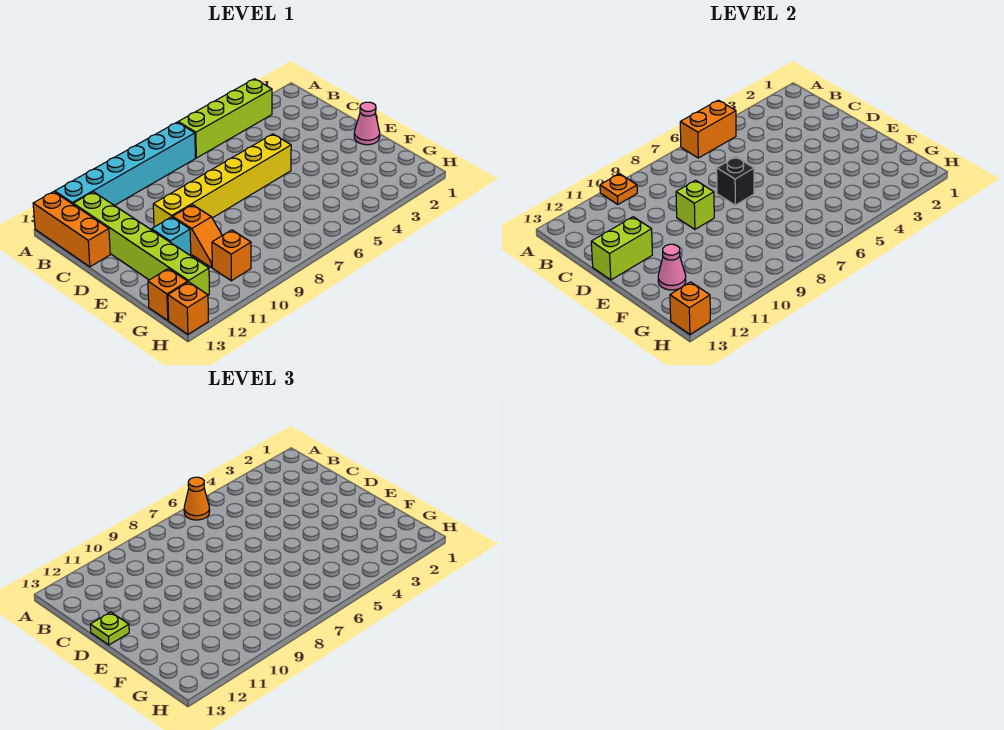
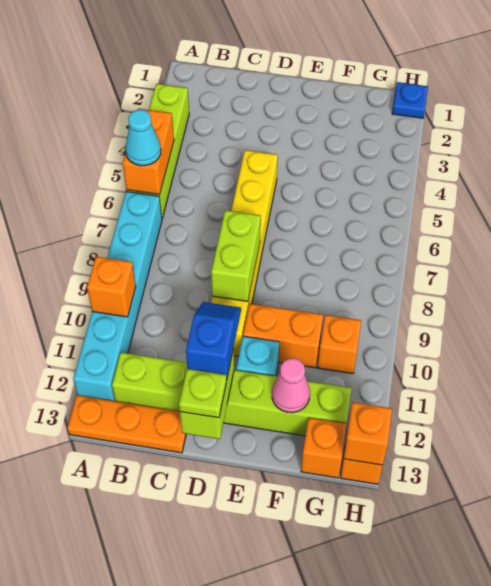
orange 1x1 cone [184,477,210,520] -> cyan 1x1 cone [125,110,161,166]
orange 1x1 plate [600,174,637,204] -> orange 1x1 brick [87,257,136,317]
orange 1x3 brick [33,192,110,267] -> orange 1x3 plate [68,395,186,453]
black 1x1 brick [717,157,754,205] -> none
lime 1x1 brick [676,180,714,229] -> lime 1x2 brick [211,210,261,301]
none -> blue 1x2 slope [186,302,241,380]
pink 1x1 cone [354,102,380,145] -> none
orange 1x2 slope [173,205,222,268] -> orange 1x2 brick [243,304,323,368]
none -> blue 1x1 plate [392,82,428,118]

